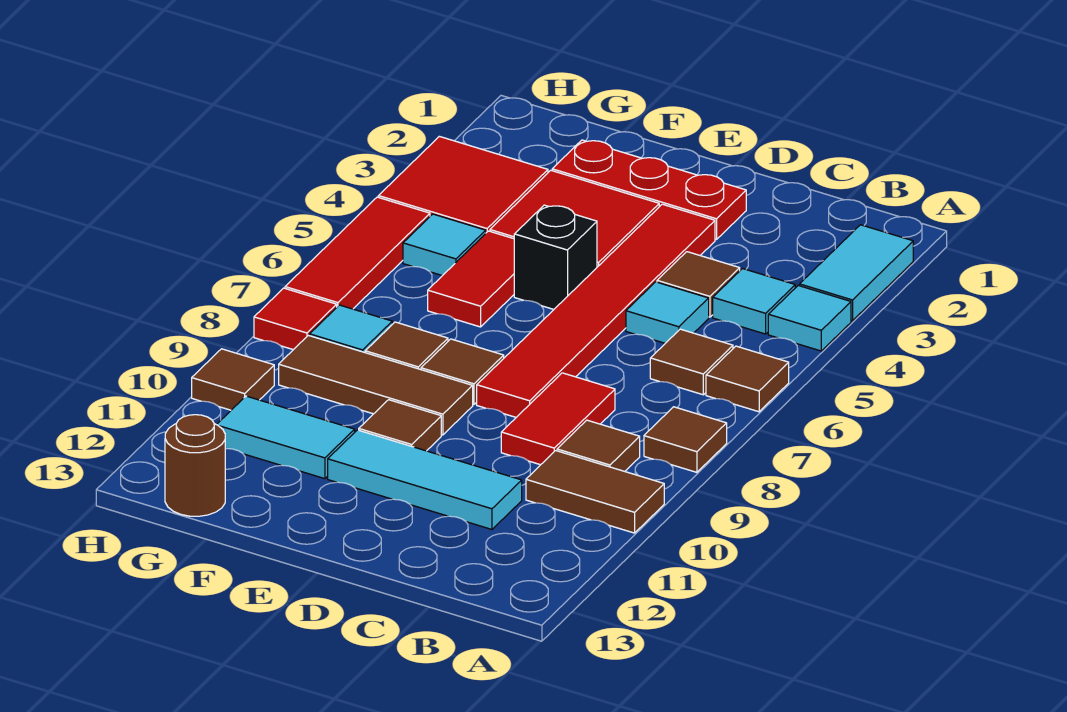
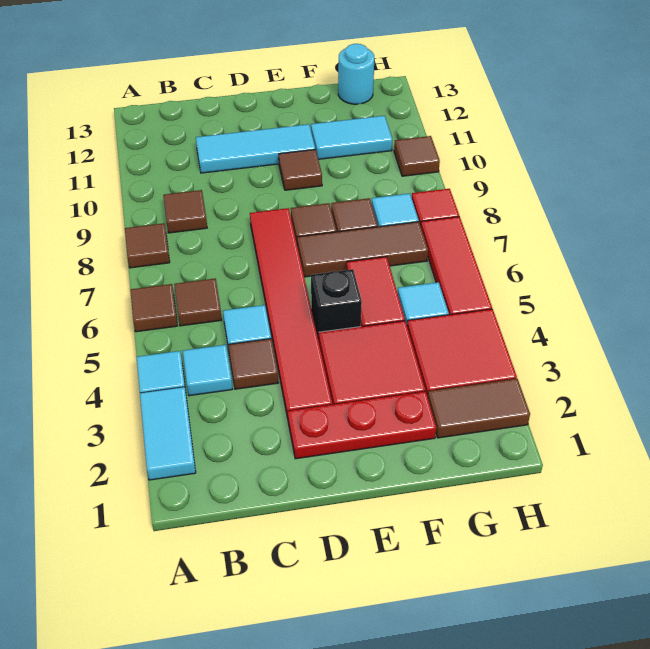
brown 1x2 tile [526,451,664,533] -> brown 1x2 tile moved to [428,379,530,438]
red 1x2 tile [501,373,615,465] -> none
brown 1x3 tile [279,335,473,435] -> brown 1x3 tile moved to [297,222,428,277]
brown 1x1 round brick [165,415,225,516] -> cyan 1x1 round brick [338,44,374,104]

